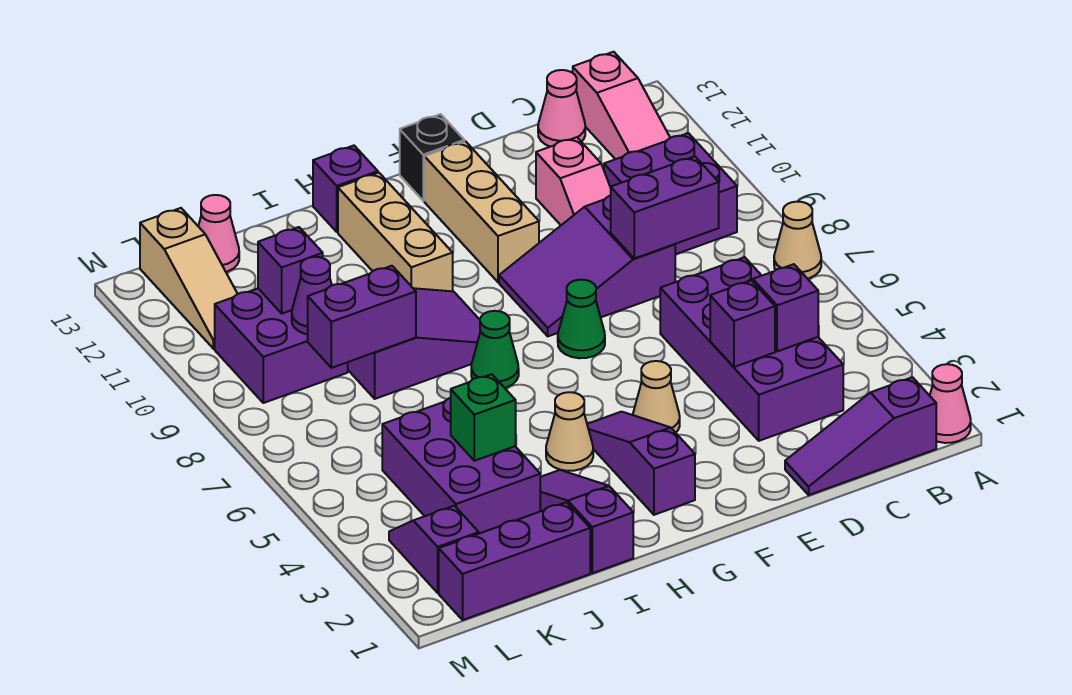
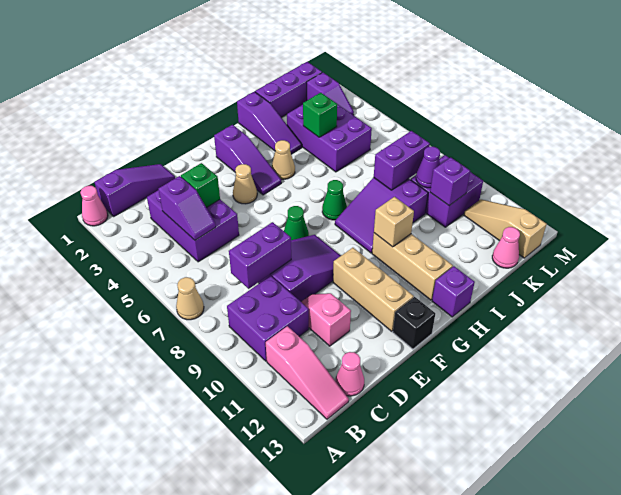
pink 1x3 slope [573,52,670,159] -> pink 1x3 slope turned to [266,326,349,419]
purple 2x4 brick [660,257,843,441] -> purple 2x3 brick [147,190,239,262]
purple 1x1 brick [710,281,775,367] -> green 1x1 brick [181,163,220,208]
none -> tan 1x1 brick [374,197,414,247]

